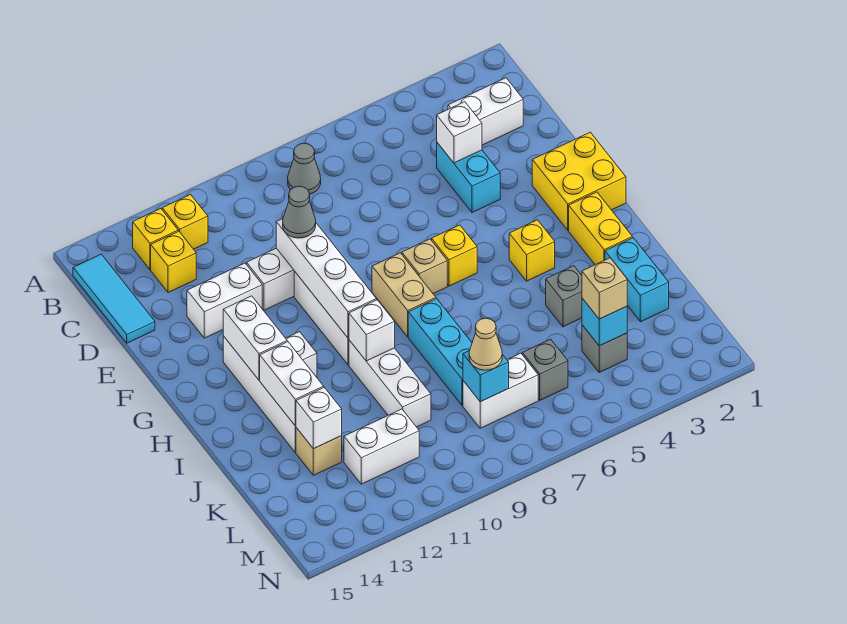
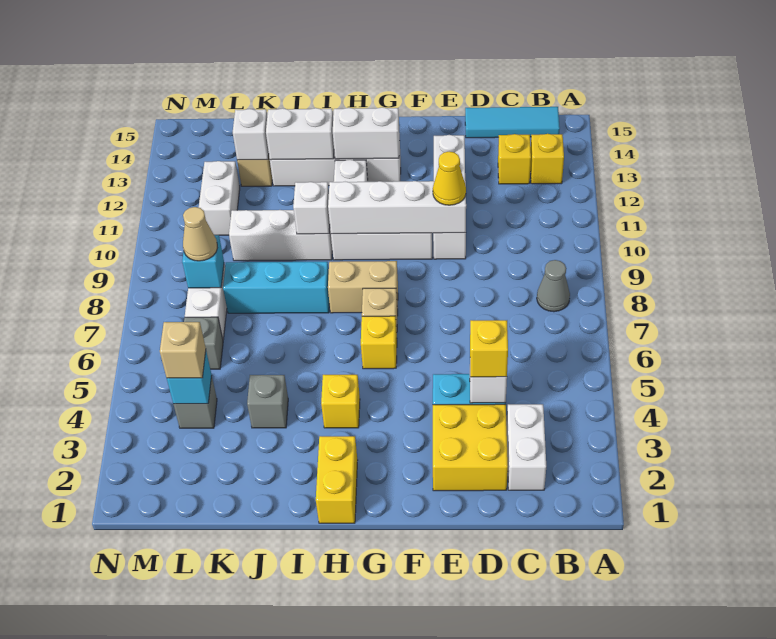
yellow 1x1 brick [162,195,208,249] -> yellow 1x1 brick moved to [470,320,508,377]
grey 1x1 cone [283,186,316,238] -> yellow 1x1 cone [433,152,466,205]
yellow 2x2 brick [532,132,626,230] -> yellow 2x2 brick moved to [433,404,508,491]
yellow 1x2 brick [569,192,632,265] -> yellow 1x2 brick turned to [316,436,358,523]
cyan 1x2 brick [605,238,669,322] -> none

